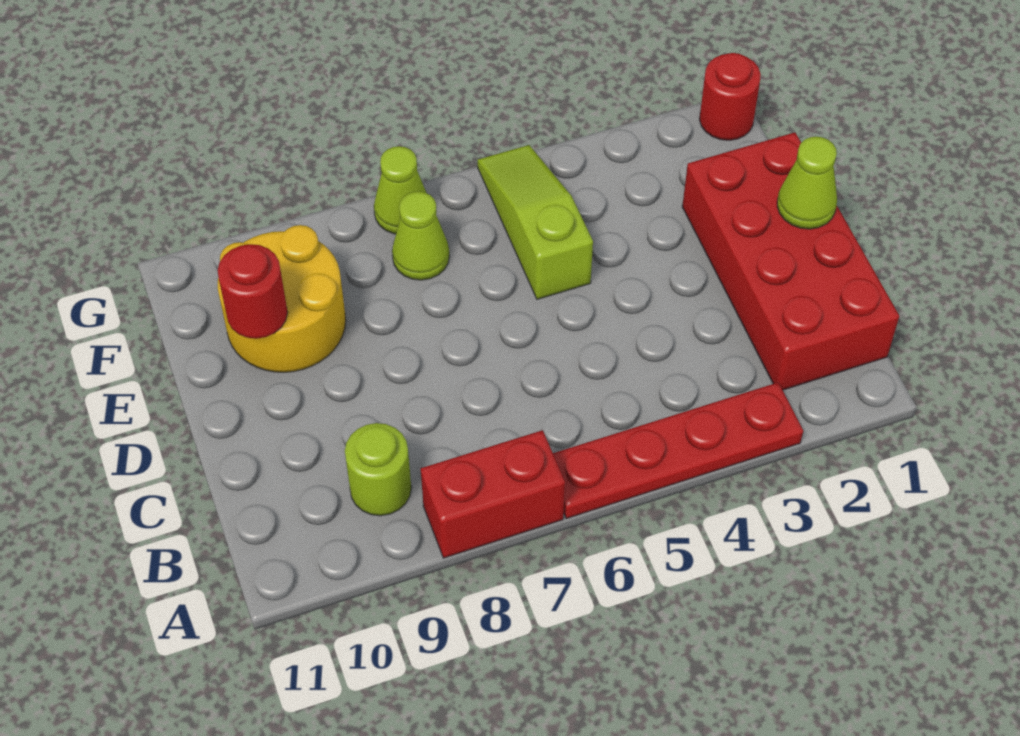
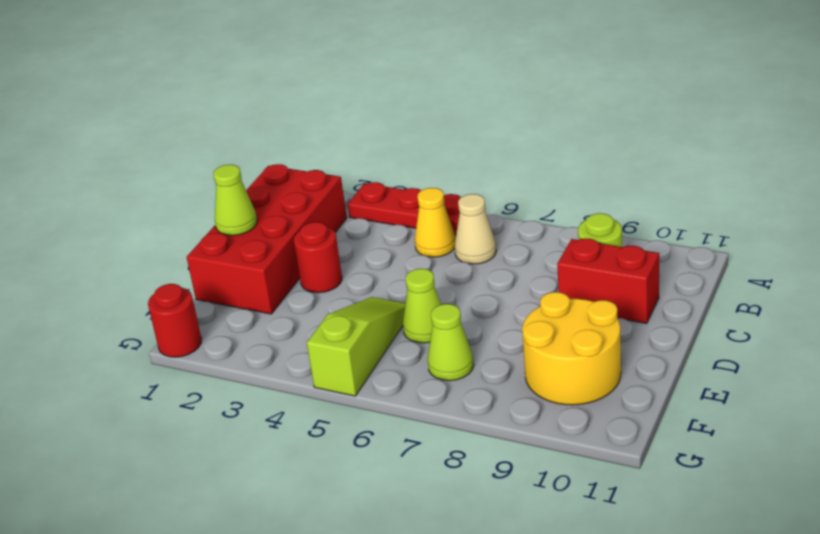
red 1x4 plate [553,383,803,519] -> red 1x3 plate [348,182,461,235]
red 1x2 brick [421,430,565,558] -> red 1x2 brick moved to [557,238,659,324]
none -> yellow 1x1 cone [415,188,455,257]
none -> tan 1x1 cone [455,194,496,264]
lime 1x3 slope [477,145,593,299] -> lime 1x3 slope turned to [307,297,405,396]
red 1x1 round brick [218,244,288,339] -> red 1x1 round brick moved to [294,222,342,293]
lime 1x1 cone [374,146,426,234] -> lime 1x1 cone moved to [403,269,441,343]

